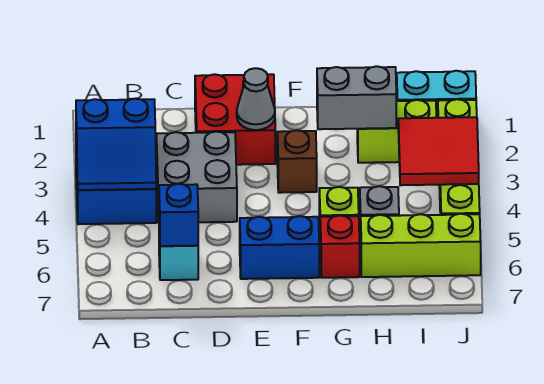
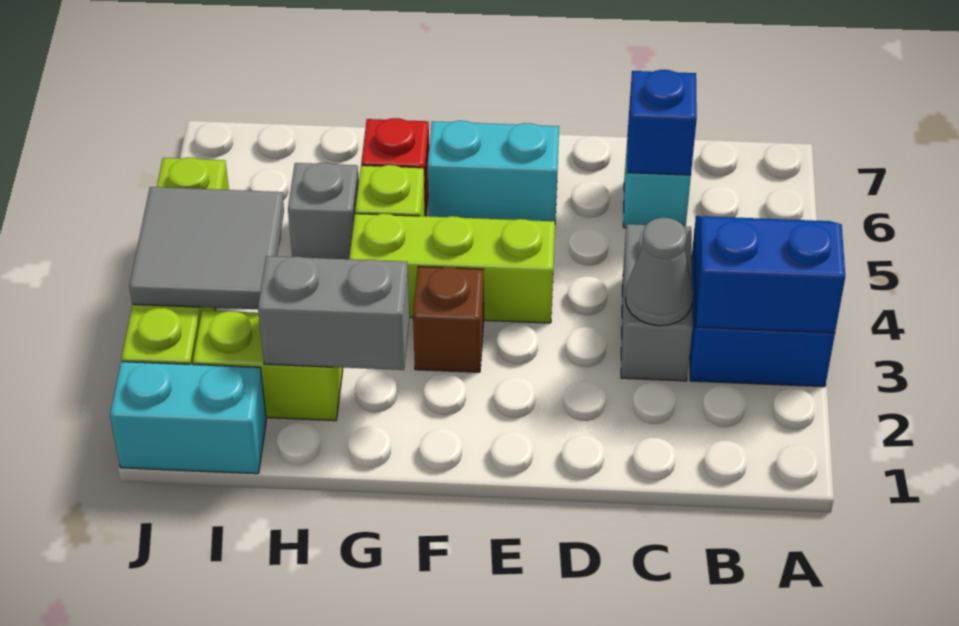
grey 2x2 brick [157,132,237,223] -> grey 1x2 brick [621,224,693,381]
red 2x2 brick [195,74,275,165] -> none
grey 1x1 cone [237,68,275,130] -> grey 1x1 cone moved to [625,218,693,326]
blue 1x2 brick [240,216,319,279] -> cyan 1x2 brick [428,121,559,221]
lime 1x3 brick [361,214,481,277] -> lime 1x3 brick moved to [349,214,555,323]
red 2x2 tile [398,117,479,185] -> grey 2x2 tile [129,187,284,309]

